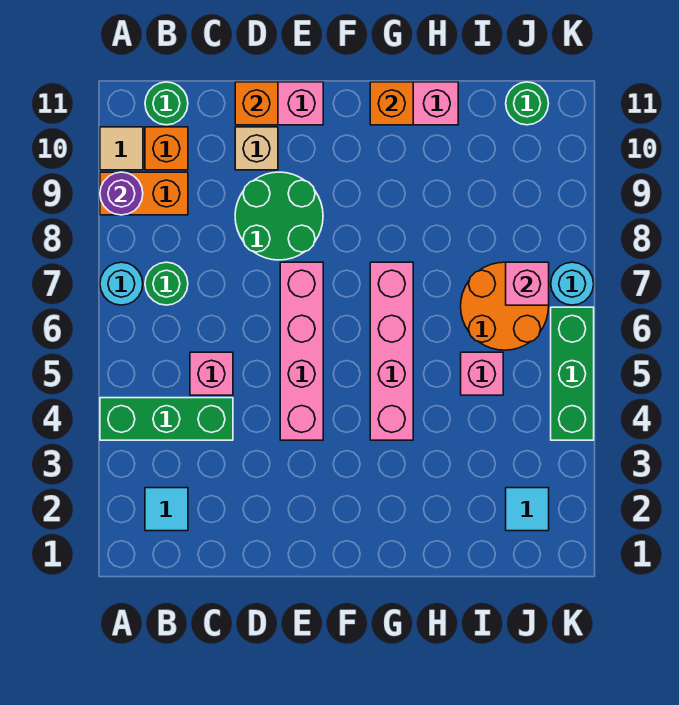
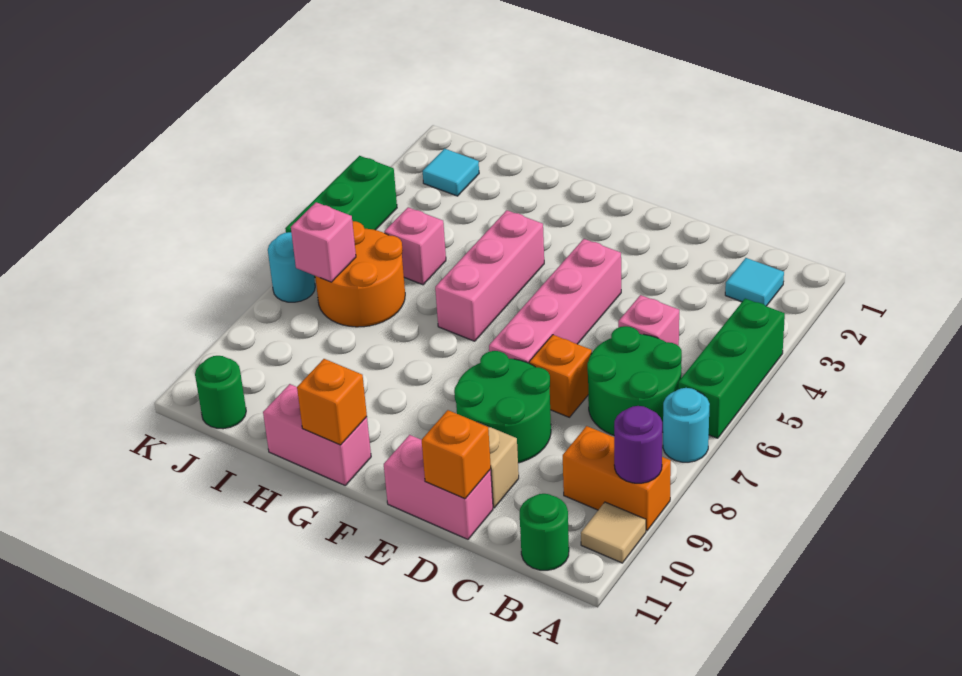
green 1x3 brick [100,398,233,440] -> green 1x3 brick turned to [678,299,785,438]
green 1x1 round brick [145,262,188,305] -> green 2x2 round brick [587,326,682,435]
orange 1x1 brick [145,127,188,170] -> orange 1x1 brick moved to [529,335,592,417]
pink 1x4 brick [370,262,413,440] -> pink 1x3 brick [435,210,544,341]

